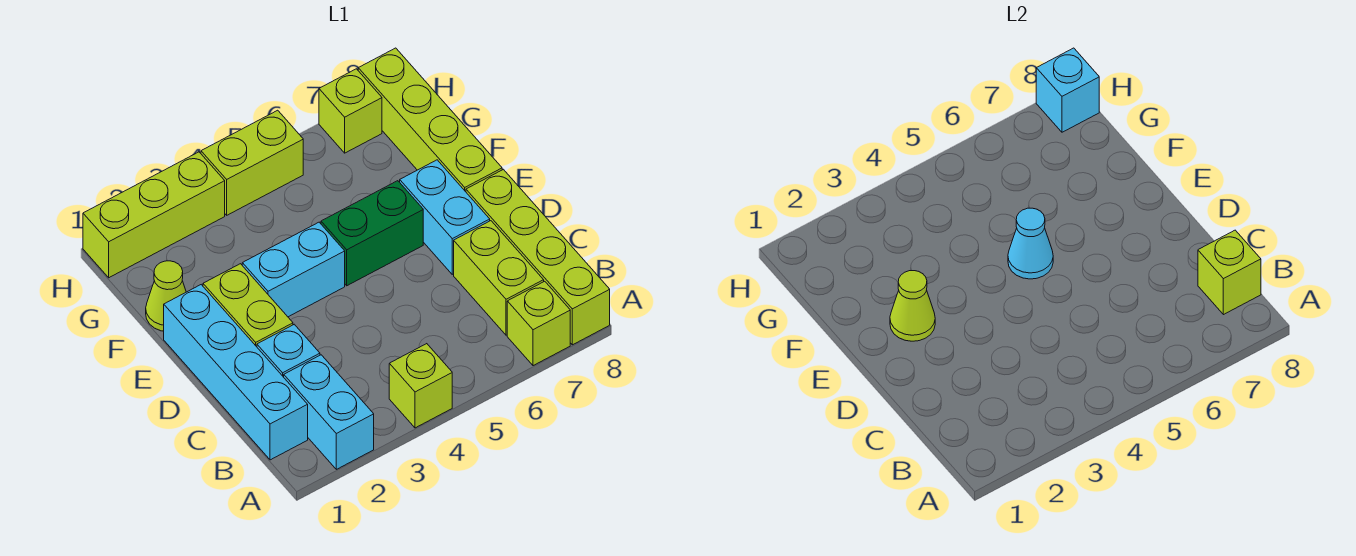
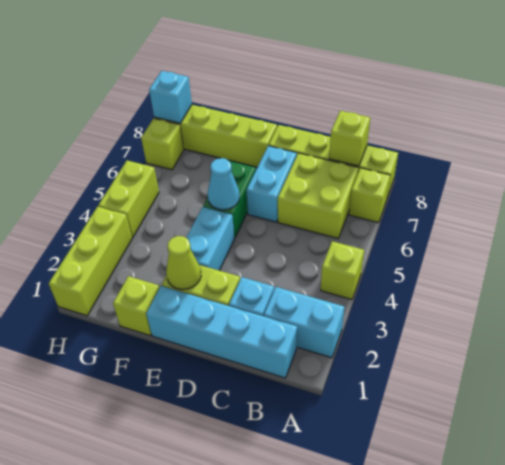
lime 1x2 brick [454,221,544,335] -> lime 2x2 brick [278,153,358,238]
cyan 1x2 brick [400,160,490,274] -> cyan 1x2 brick turned to [246,146,297,222]
lime 1x1 cone [146,261,186,331] -> lime 1x1 brick [113,276,160,335]

